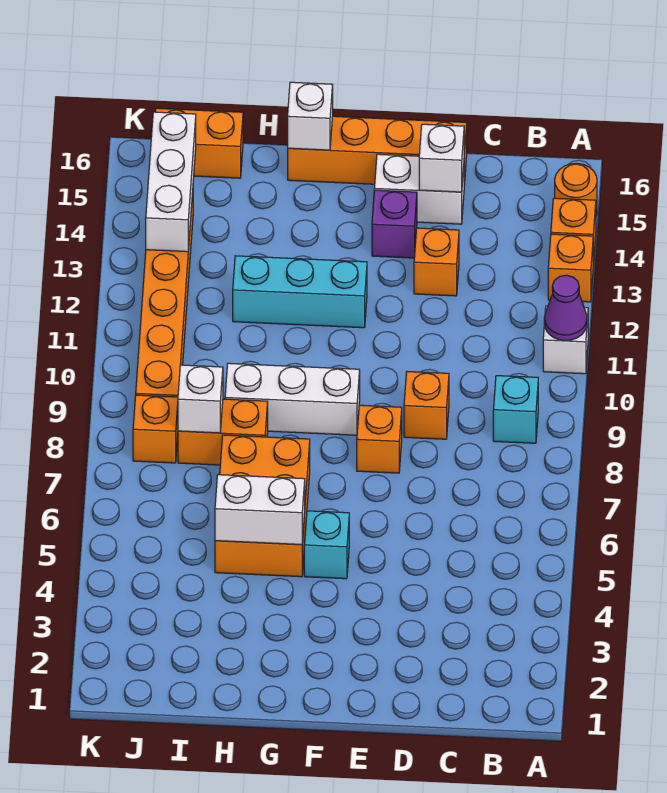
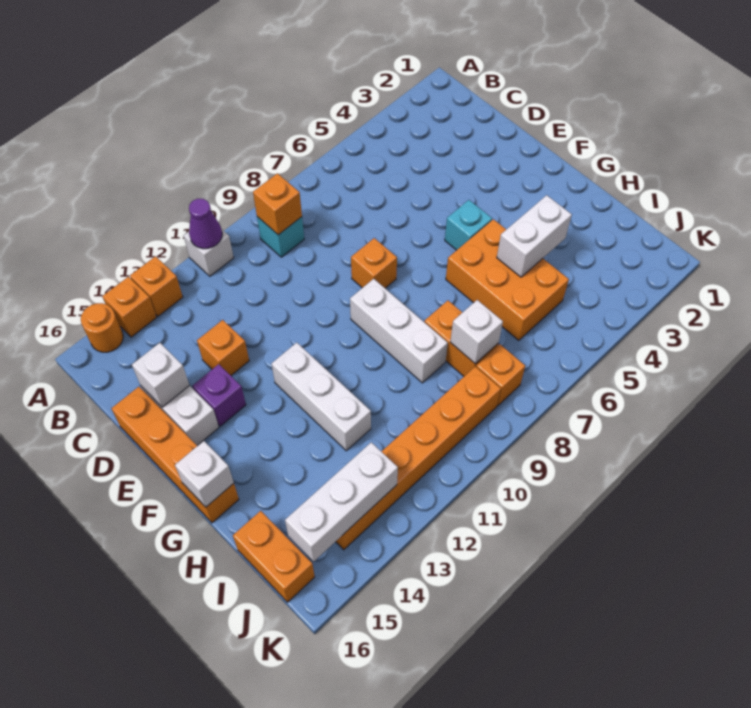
orange 1x1 brick [404,372,449,439] -> orange 1x1 brick moved to [253,173,302,235]
cyan 1x3 brick [233,256,367,328] -> white 1x3 brick [271,343,371,451]
orange 2x3 brick [215,435,310,577] -> orange 2x3 brick turned to [446,219,569,340]
white 1x2 brick [215,475,305,545] -> white 1x2 brick turned to [497,195,572,277]

